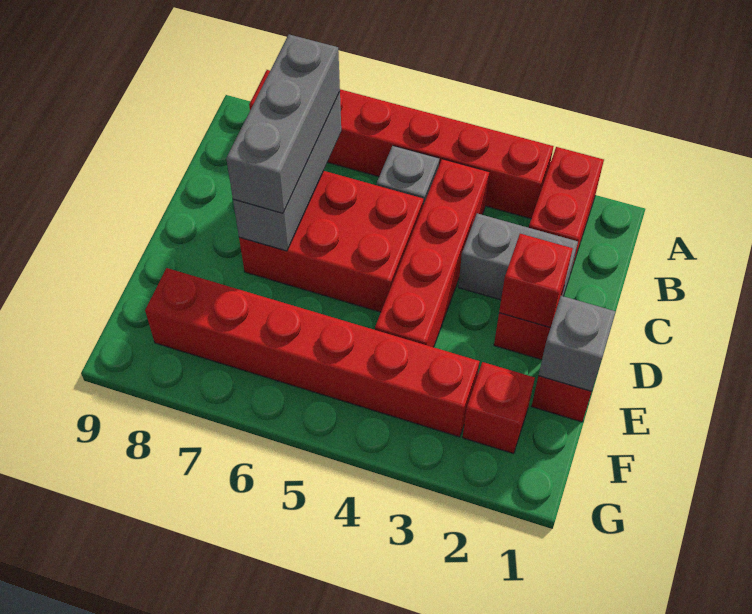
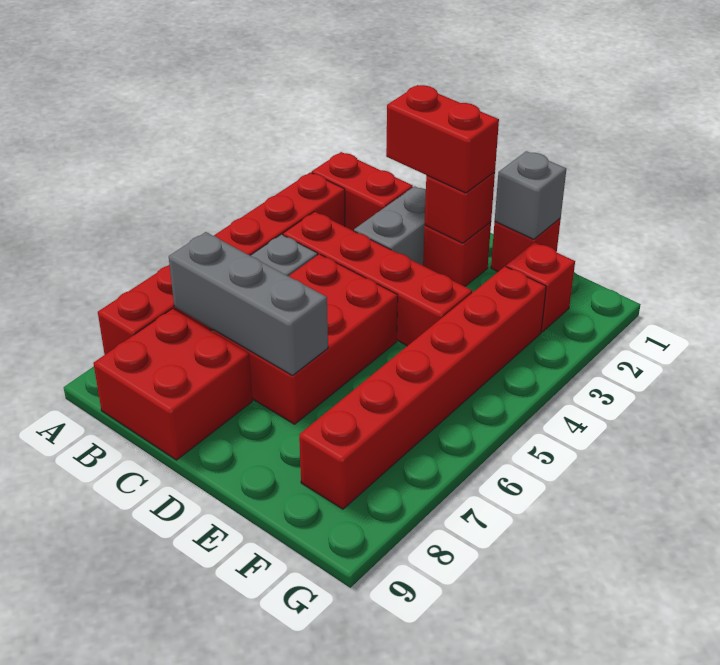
grey 1x3 brick [226,34,340,213] -> none
none -> red 2x2 brick [93,309,252,460]
none -> red 1x2 brick [386,85,499,193]

